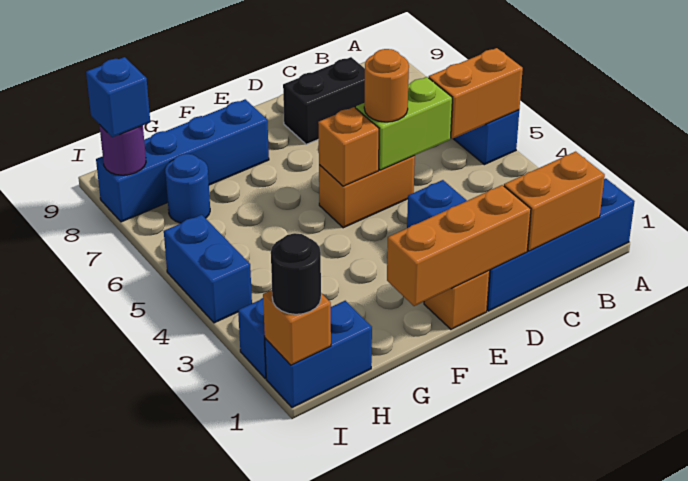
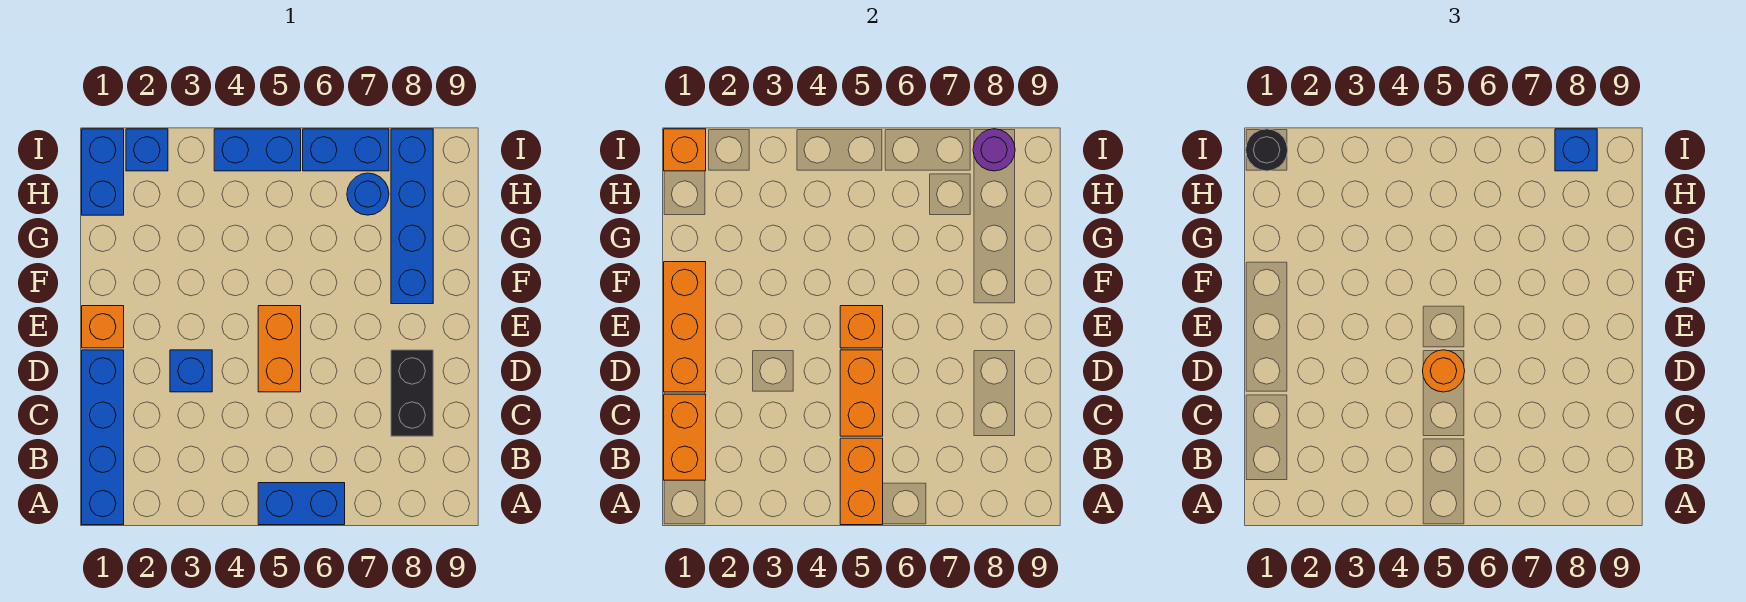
lime 1x2 brick [356,77,452,170] -> orange 1x2 brick [840,350,883,436]
none -> blue 1x2 brick [303,129,389,171]

